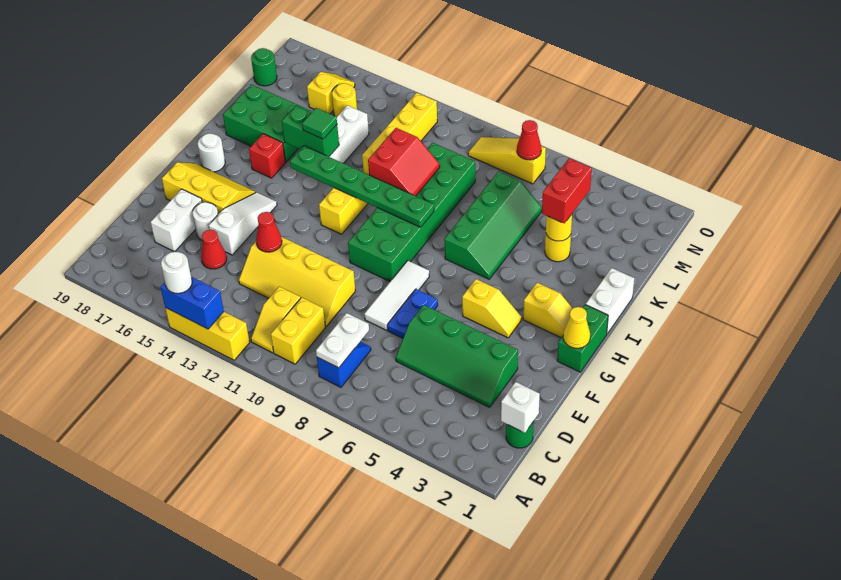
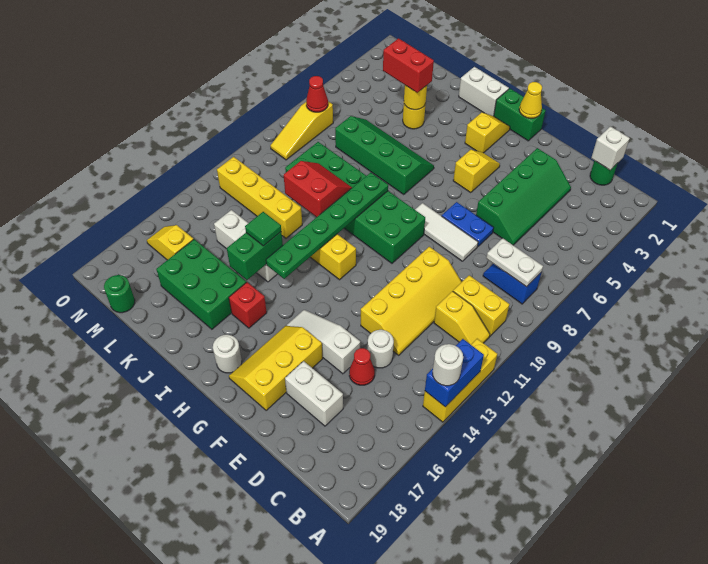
red 1x1 cone [256,212,282,252] -> none
white 1x1 round brick [192,202,218,240] -> white 1x1 round brick moved to [368,330,394,368]
green 2x3 brick [223,85,312,162] -> green 2x3 brick turned to [156,239,246,329]
yellow 1x1 round brick [332,83,357,117] -> none

